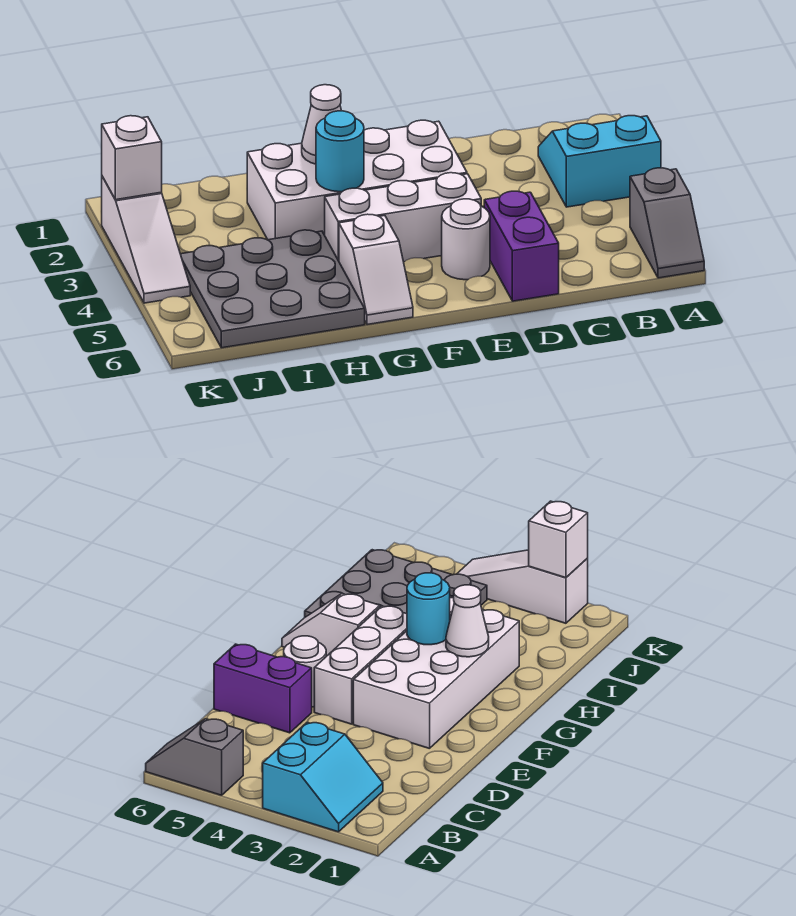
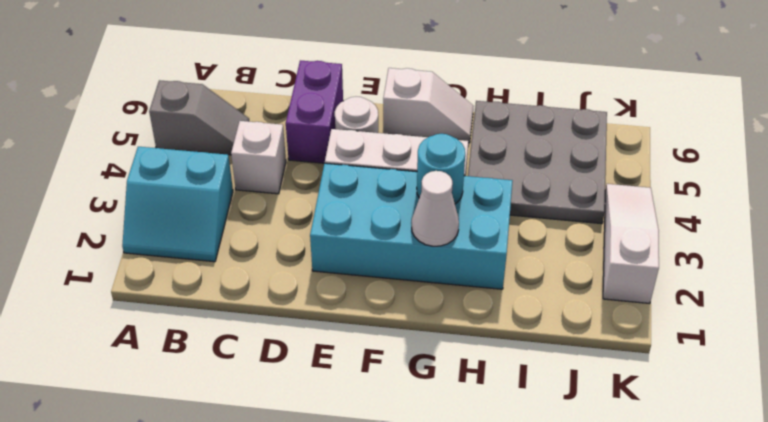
grey 1x2 slope [630,168,704,278] -> grey 1x2 slope turned to [149,80,249,155]
white 2x4 brick [247,120,467,240] -> cyan 2x4 brick [310,163,513,289]
white 1x2 slope [339,214,413,325] -> white 1x2 slope turned to [383,68,473,143]
white 1x1 brick [102,116,162,200] -> white 1x1 brick moved to [231,121,286,194]

